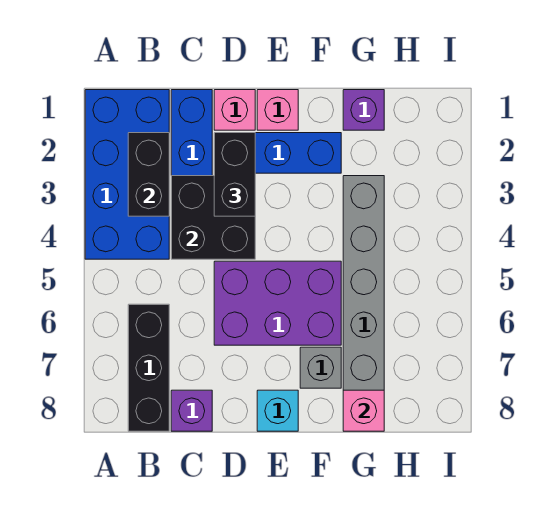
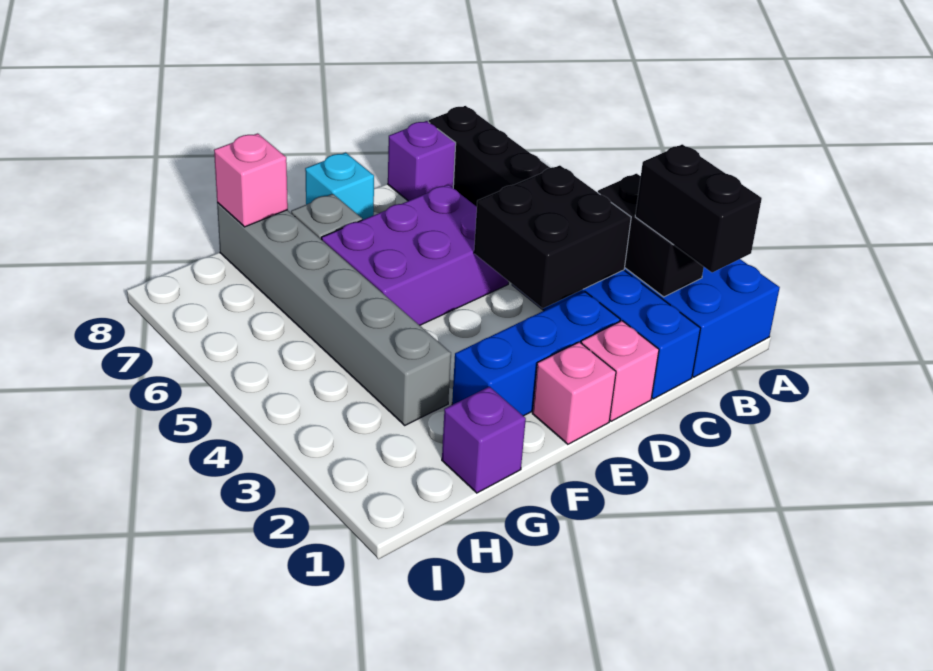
black 1x2 brick [214,133,255,216] -> black 1x2 brick moved to [635,144,762,273]

